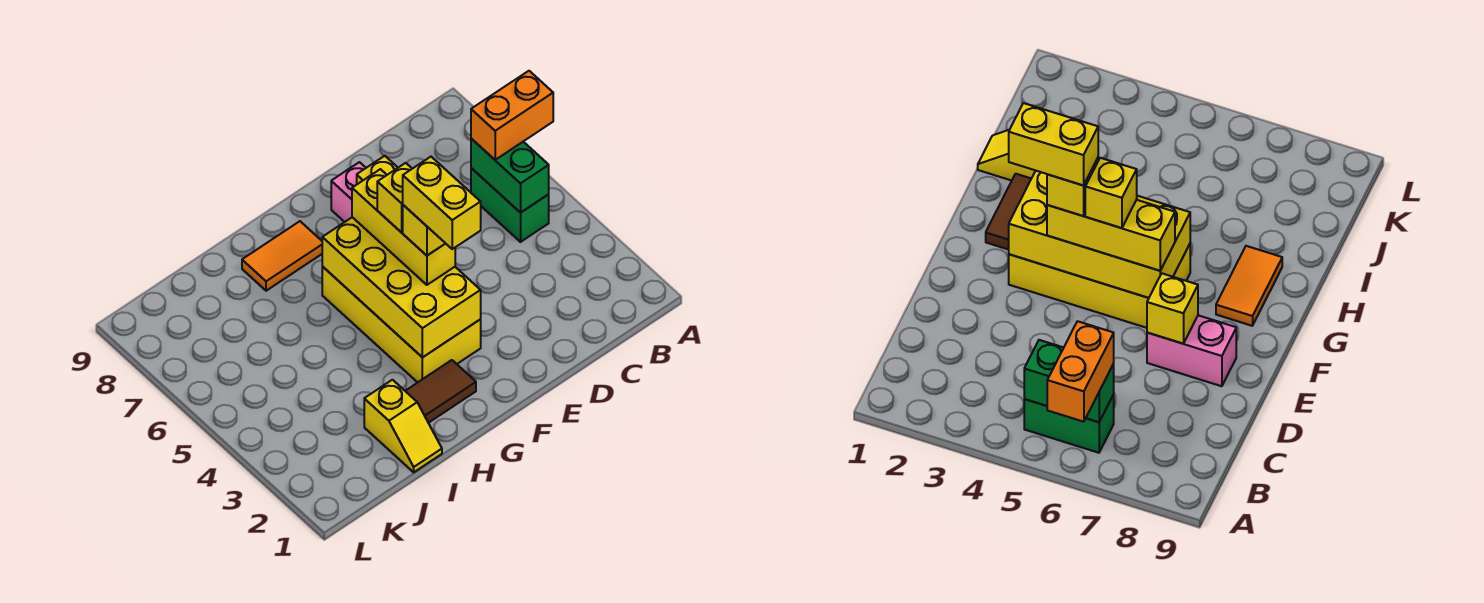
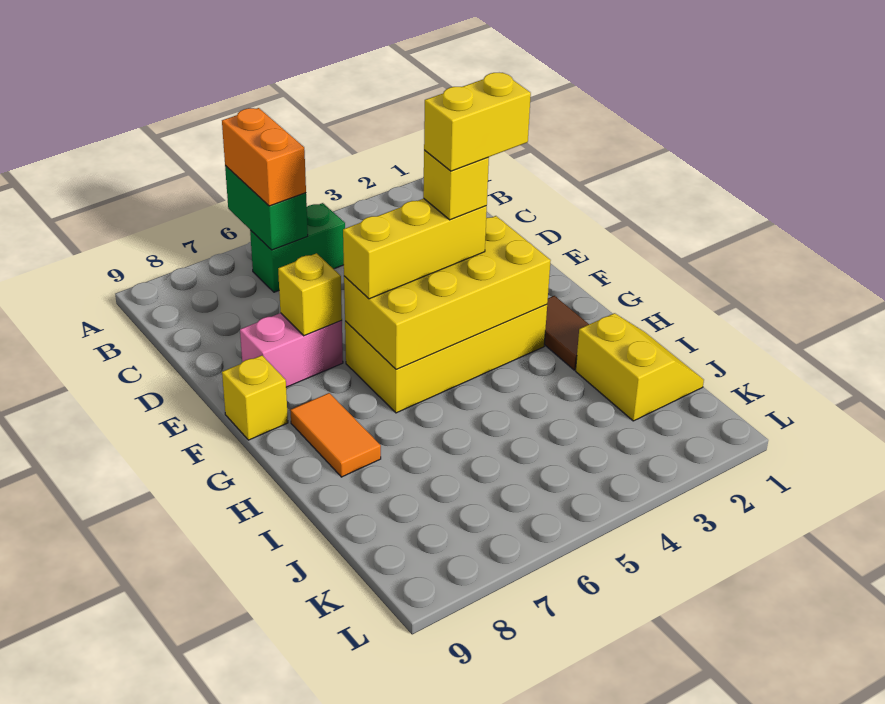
green 1x2 brick [471,139,549,213] -> green 1x2 brick turned to [225,166,308,250]
yellow 1x1 brick [377,163,412,232] -> yellow 1x1 brick moved to [222,355,288,440]
yellow 1x2 slope [364,380,442,472] -> yellow 2x2 slope [576,313,704,421]

